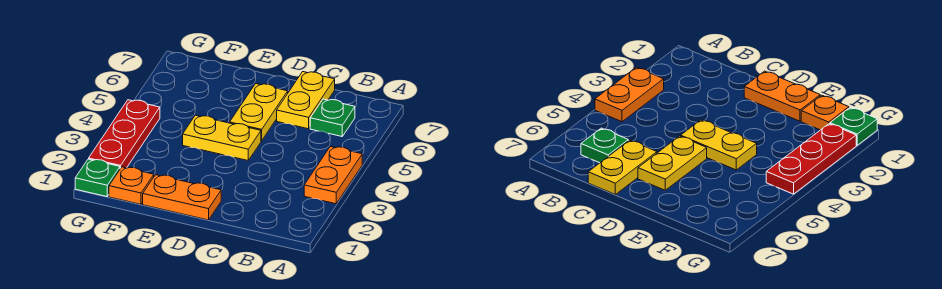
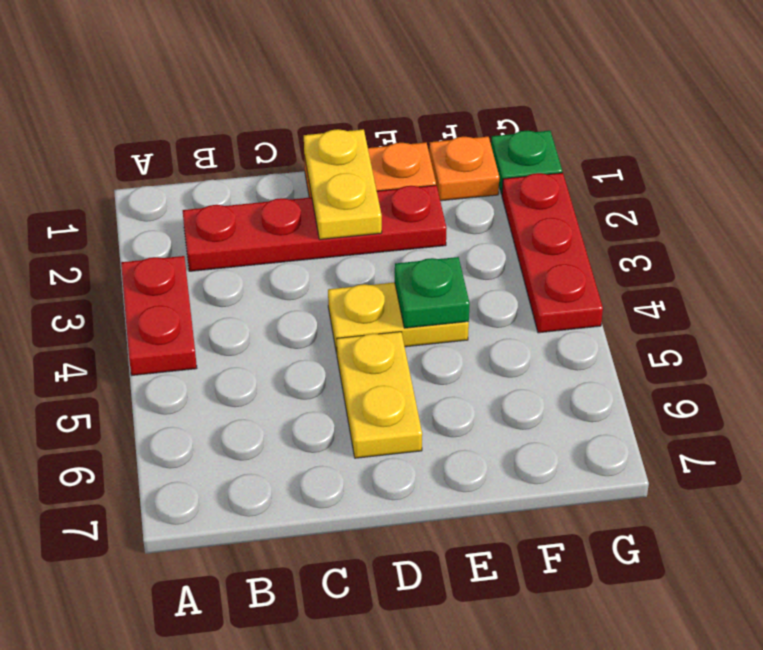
orange 1x2 plate [304,146,362,204] -> red 1x2 plate [121,256,197,375]
none -> red 1x4 plate [183,185,447,271]
green 1x1 plate [310,99,355,136] -> green 1x1 plate moved to [395,257,470,328]
yellow 1x2 plate [277,72,335,129] -> yellow 1x2 plate moved to [304,129,382,239]

